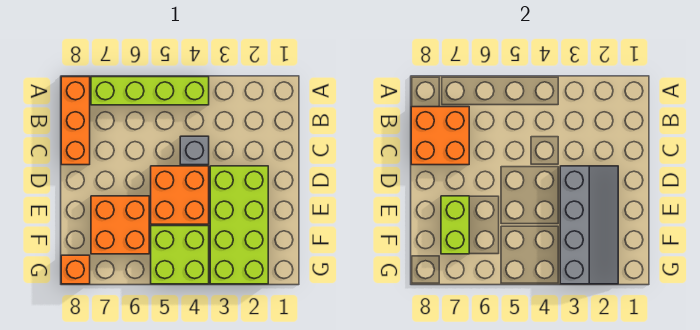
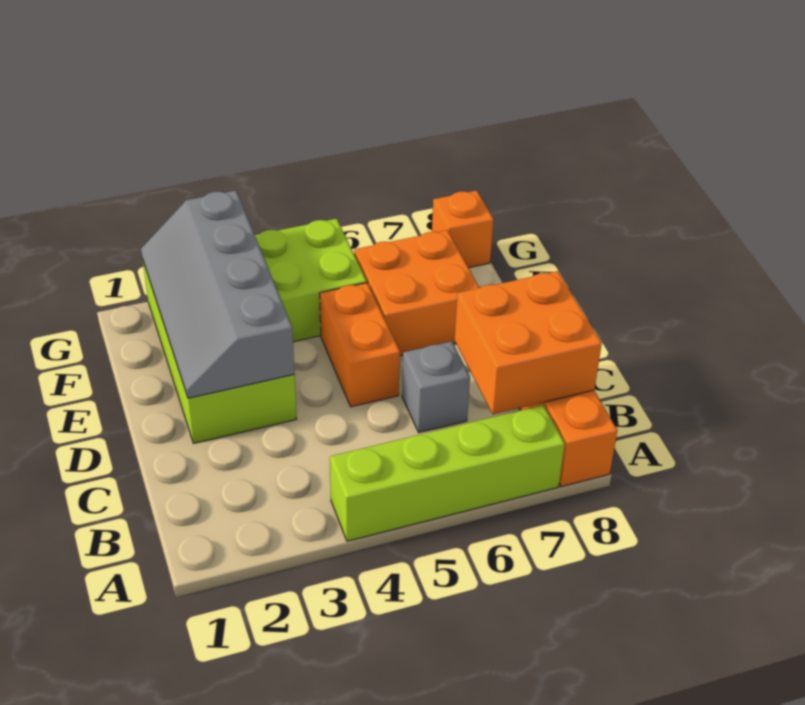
grey 1x1 brick [180,136,209,165] -> grey 1x1 brick moved to [402,341,470,433]
orange 2x2 brick [151,166,209,224] -> orange 1x2 brick [320,283,400,407]
lime 1x2 brick [441,196,469,254] -> none

